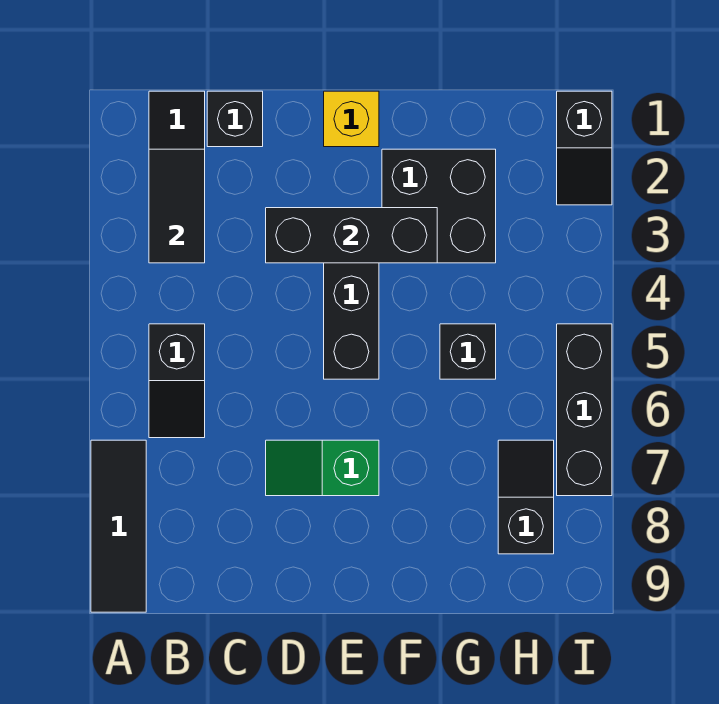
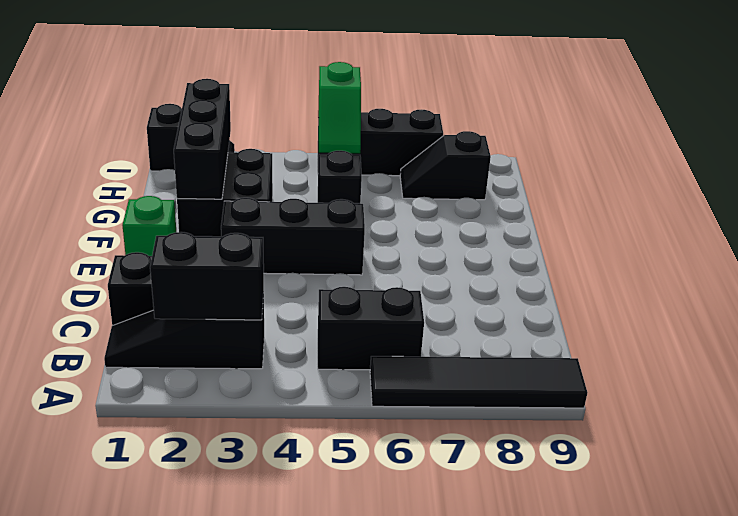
black 1x3 tile [91,440,146,612] -> black 1x4 tile [370,356,587,408]
black 1x2 tile [149,149,205,263] -> black 1x2 brick [150,232,264,320]
black 1x2 slope [149,324,205,438] -> black 1x2 brick [318,287,424,370]
black 1x3 brick [266,208,437,263] -> black 1x3 brick moved to [174,79,231,199]
green 1x2 slope [266,440,379,496] -> green 1x2 slope moved to [318,62,361,153]
yellow 1x1 brick [324,91,379,147] -> green 1x1 brick [122,196,176,256]

